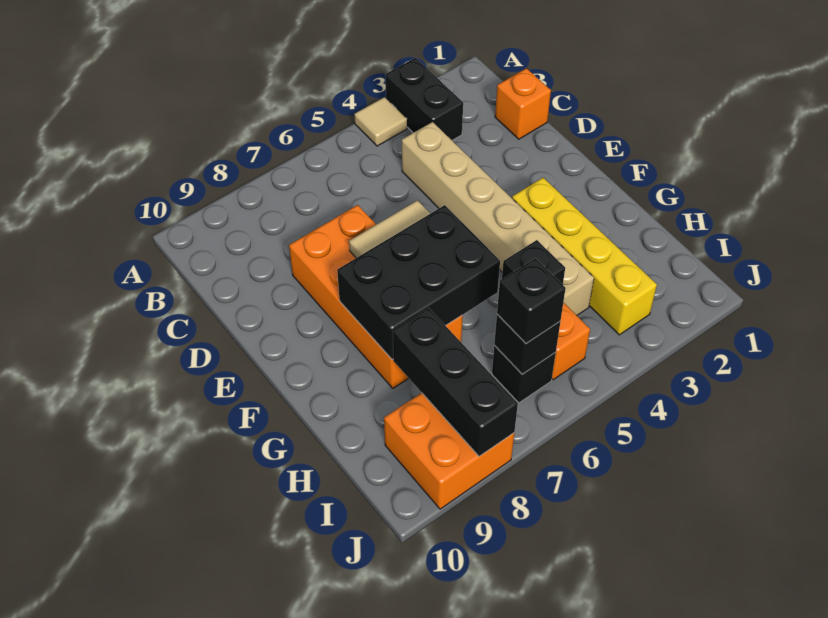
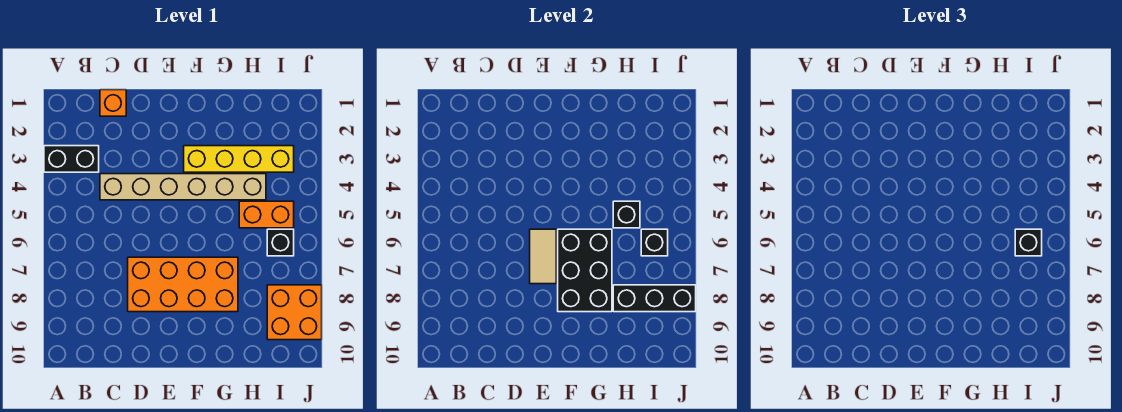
tan 1x1 tile [354,97,407,146] -> none

